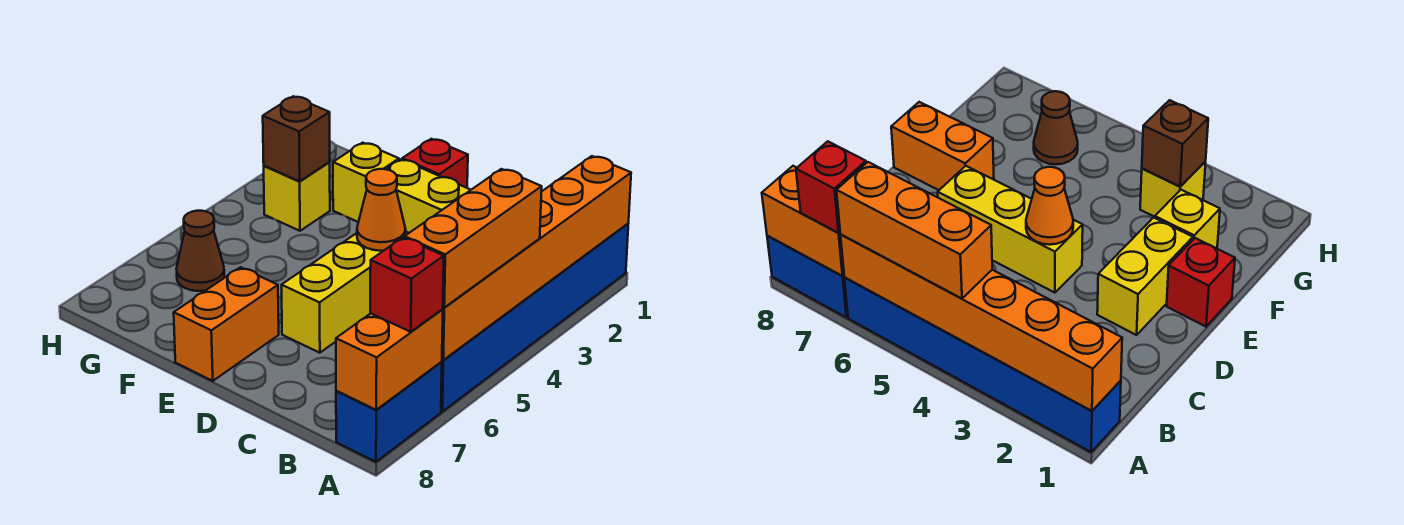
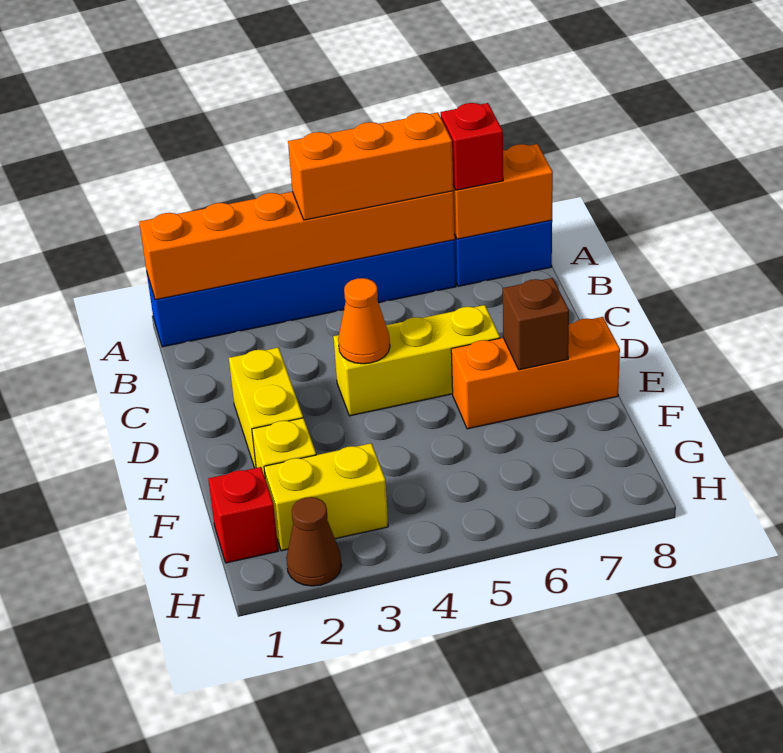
red 1x1 brick [402,139,468,188] -> red 1x1 brick moved to [208,467,278,563]
orange 1x2 brick [174,267,279,381] -> orange 1x3 brick [451,317,620,429]
yellow 1x1 brick [264,162,330,231] -> yellow 1x2 brick [264,443,388,551]
brown 1x1 brick [263,96,330,181] -> brown 1x1 brick moved to [503,278,569,370]
brown 1x1 cone [176,211,224,291] -> brown 1x1 cone moved to [286,497,342,586]

